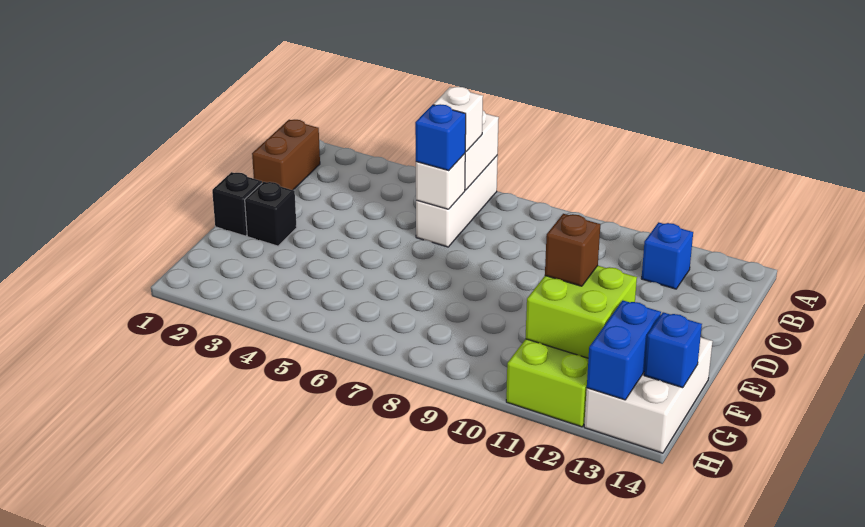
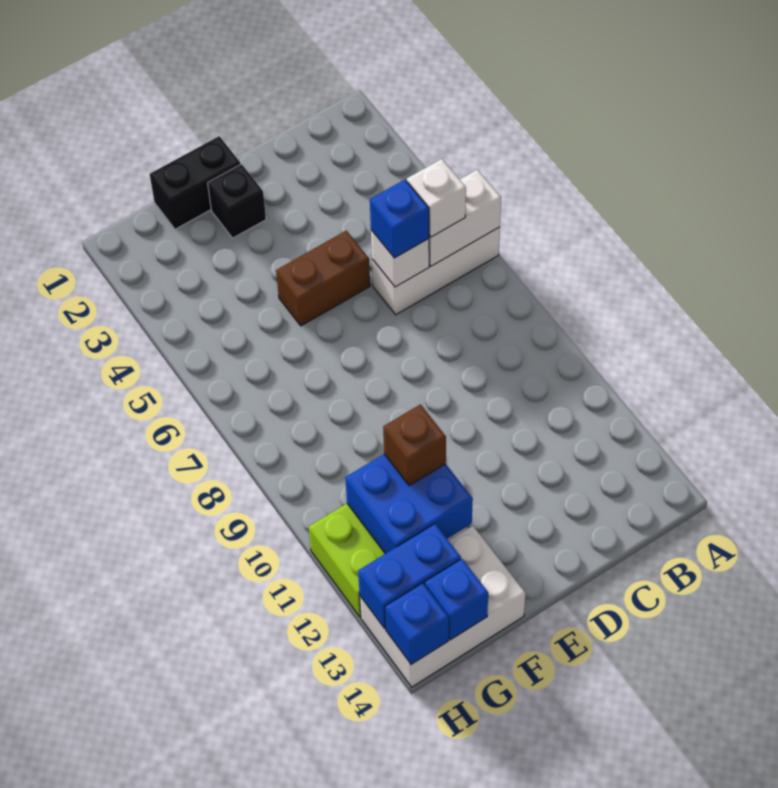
brown 1x2 brick [252,120,320,190] -> brown 1x2 brick moved to [276,231,370,326]
blue 1x1 brick [641,222,693,289] -> blue 1x1 brick moved to [385,583,449,664]
black 1x1 brick [212,172,262,236] -> black 1x2 brick [150,136,241,229]
lime 2x2 brick [526,266,637,358] -> blue 2x2 brick [345,454,473,554]

